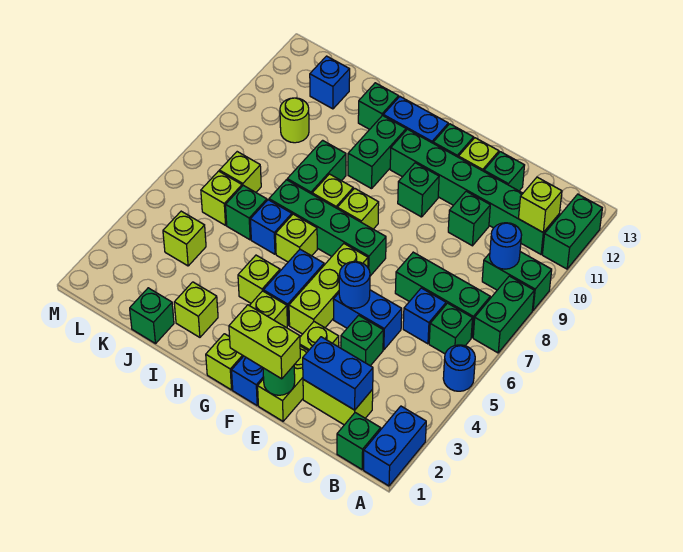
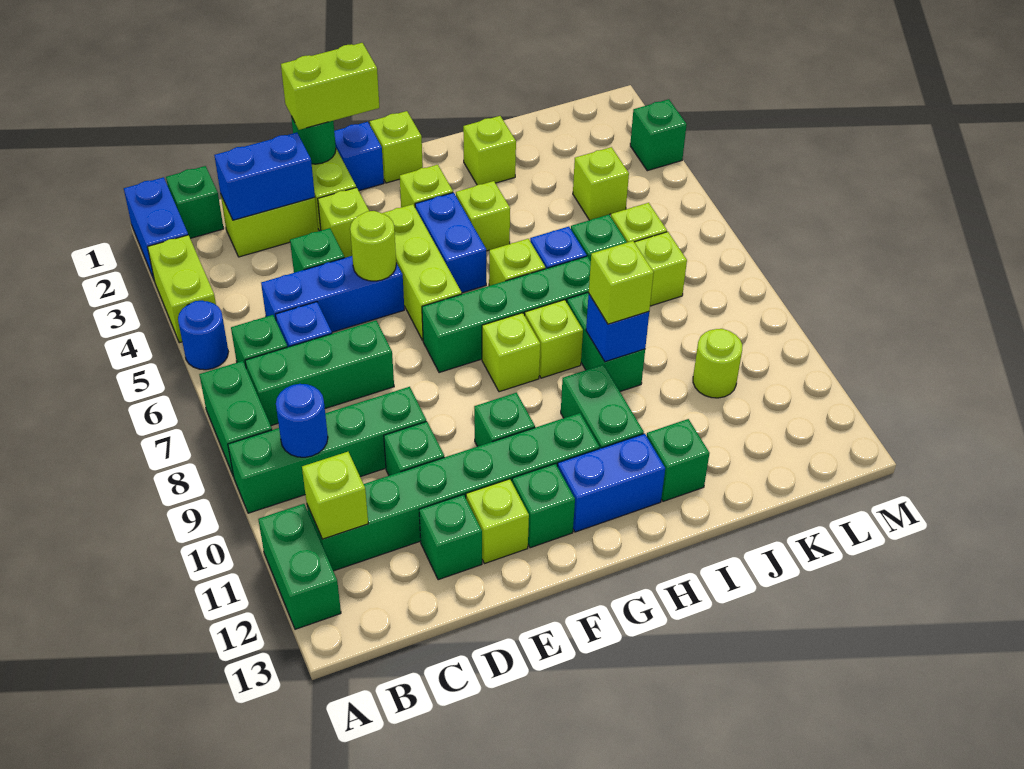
none -> lime 1x2 brick [148,235,216,343]
green 1x2 brick [482,252,552,310] -> green 1x4 brick [228,387,426,513]
blue 1x2 brick [333,290,402,350] -> blue 1x3 brick [261,256,404,332]
blue 1x1 round brick [339,261,370,308] -> lime 1x1 round brick [350,211,396,281]
none -> lime 1x1 brick [589,241,654,324]
green 1x1 brick [130,288,174,344] -> green 1x1 brick moved to [630,99,687,171]
blue 1x1 brick [310,56,350,109] -> blue 1x1 brick moved to [586,294,649,362]

